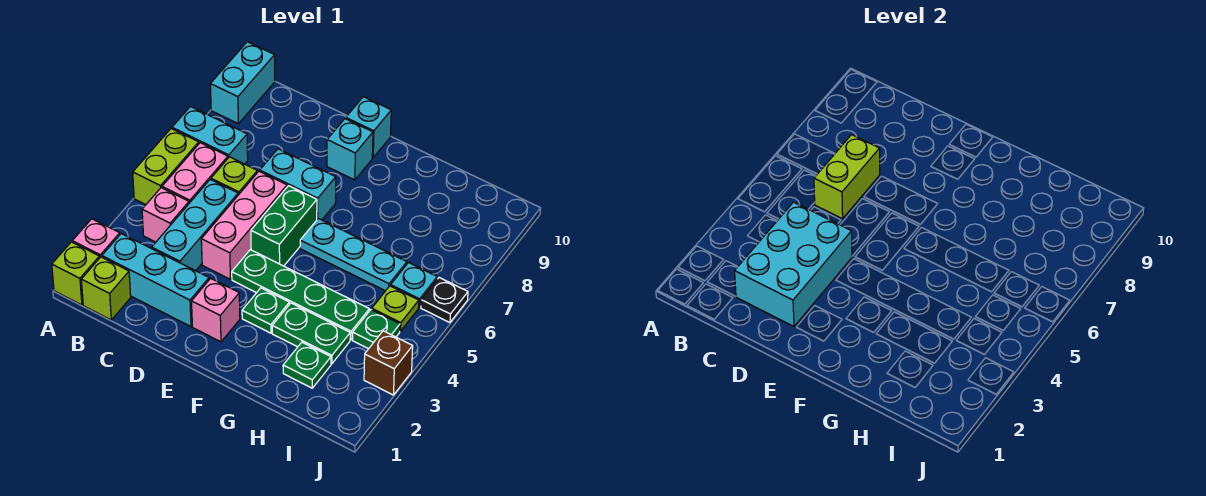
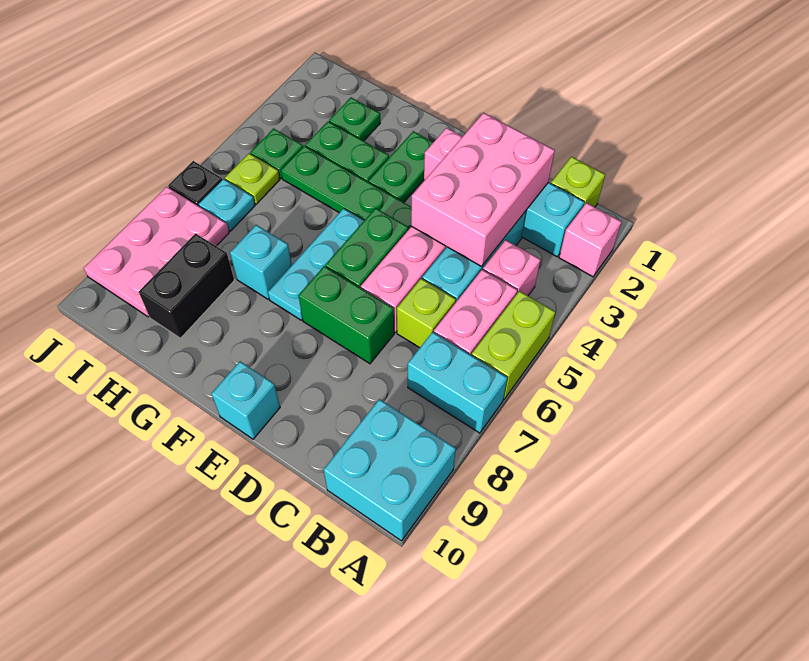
lime 1x1 brick [52,242,100,305] -> none
cyan 1x2 brick [210,42,275,124] -> cyan 2x2 brick [324,399,456,541]
cyan 2x3 brick [735,202,852,327] -> pink 2x3 brick [411,113,555,266]
lime 1x2 brick [814,135,880,219] -> none
cyan 1x2 brick [260,149,336,220] -> green 1x2 brick [298,266,394,364]
cyan 1x1 brick [327,119,373,180] -> cyan 1x1 brick moved to [230,225,292,299]
green 1x1 plate [242,288,289,333] -> green 1x2 plate [369,131,433,202]
cyan 1x3 plate [300,218,407,291] -> cyan 1x3 plate turned to [268,209,364,320]
none -> black 1x2 brick [139,233,234,338]
none -> pink 2x3 plate [84,187,229,317]
brown 1x1 brick [364,331,413,395] -> none

